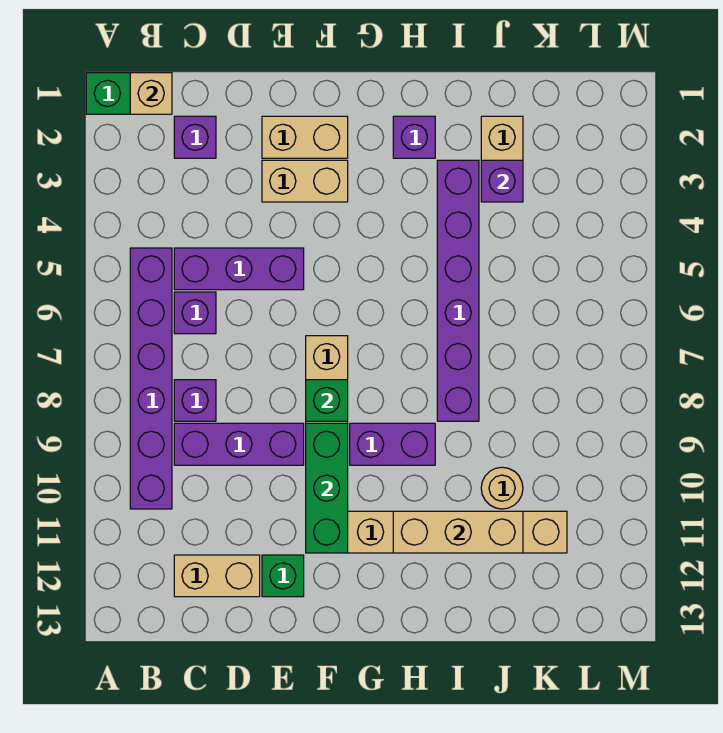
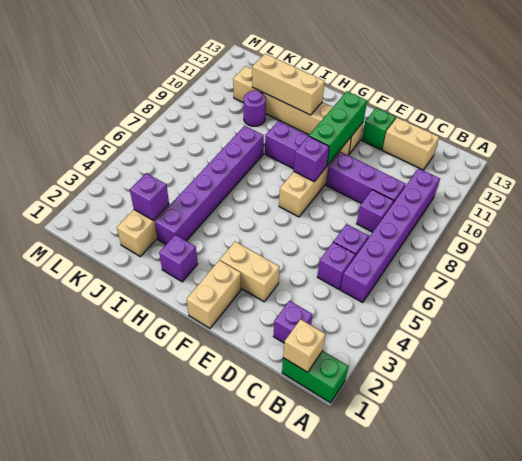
purple 1x3 brick [174,248,304,290] -> purple 1x1 brick [317,242,355,289]
tan 1x2 brick [262,116,348,158] -> tan 1x2 brick turned to [187,260,241,328]
green 1x1 brick [306,380,348,421] -> purple 1x1 brick [294,136,329,182]
tan 1x1 round brick [481,467,523,509] -> purple 1x1 round brick [244,90,266,126]

